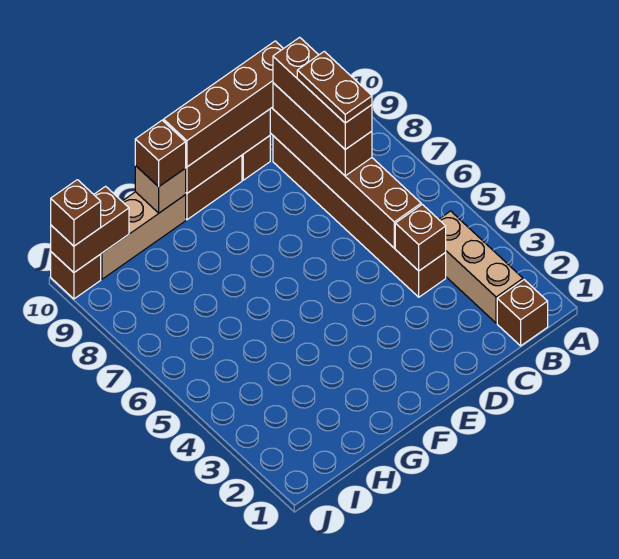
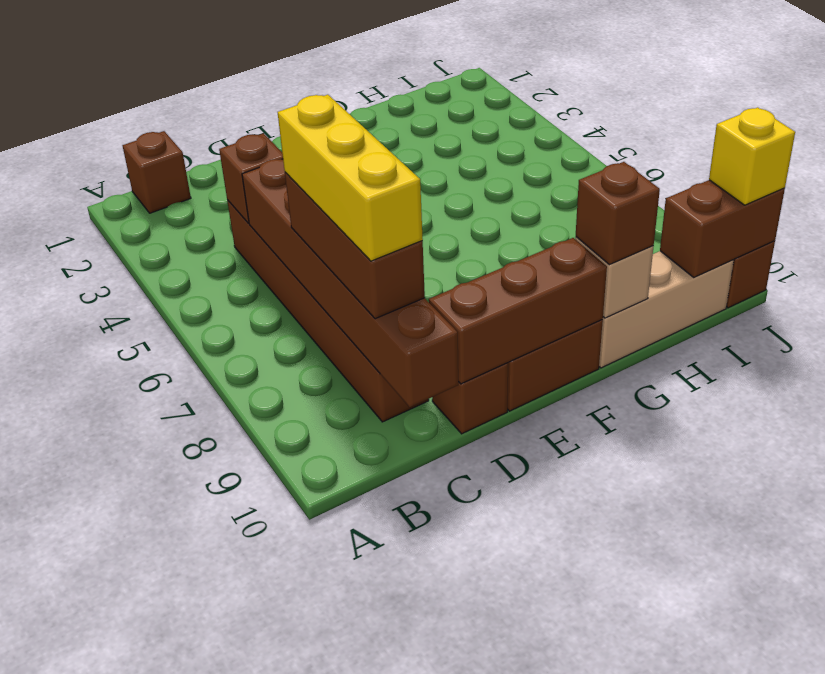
tan 1x3 brick [439,211,523,323] -> none
brown 1x3 brick [273,37,372,149] -> yellow 1x3 brick [278,95,423,261]
brown 1x2 plate [297,51,372,123] -> none
brown 1x4 brick [164,41,283,167] -> none
brown 1x1 brick [51,180,101,246] -> yellow 1x1 brick [709,107,795,205]

